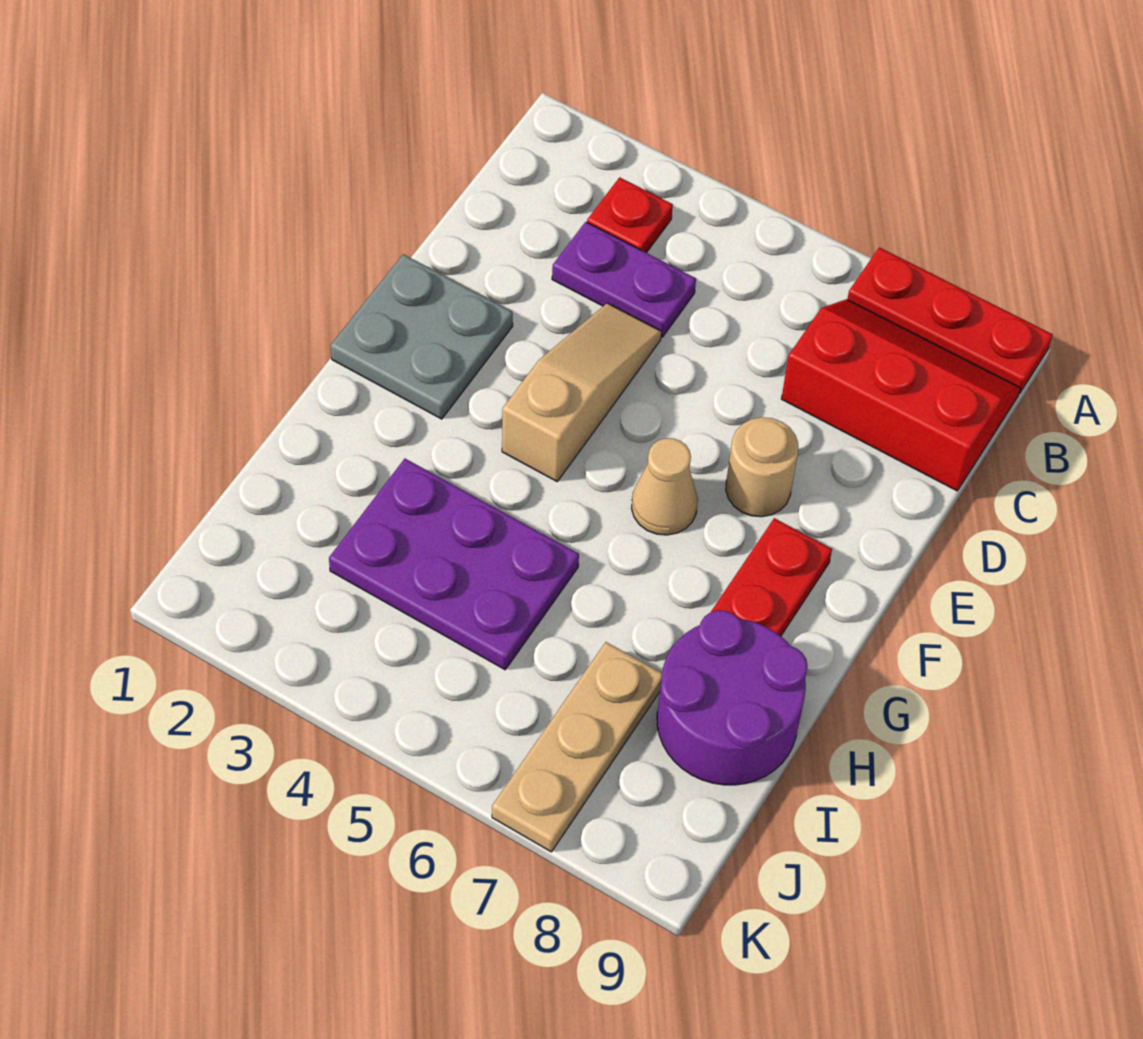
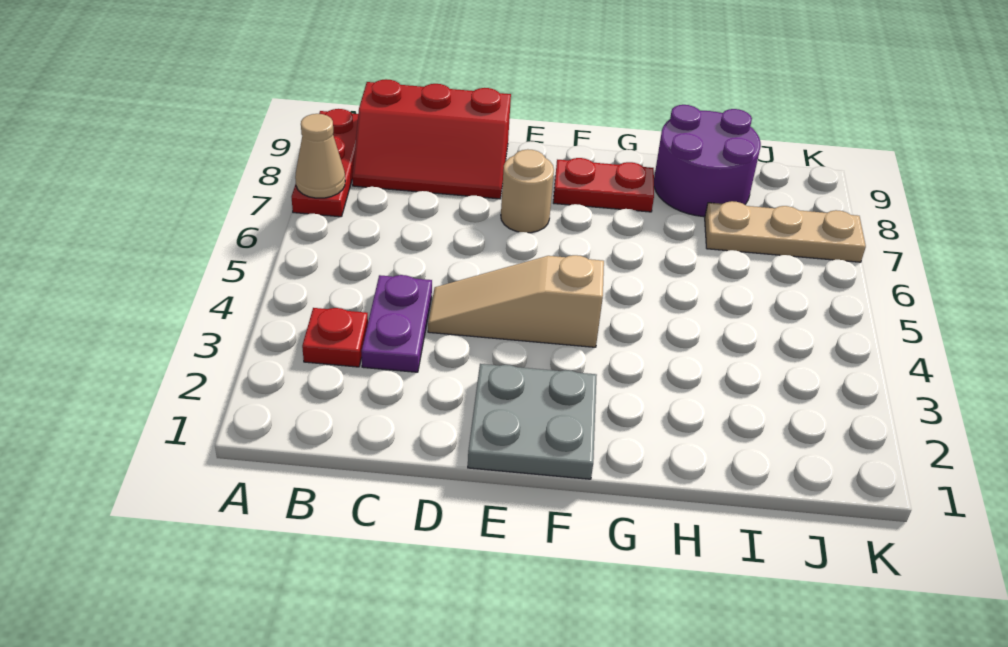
red 2x3 slope [781,299,1021,491] -> red 2x3 slope turned to [352,79,511,199]
tan 1x1 cone [631,438,698,535] -> tan 1x1 cone moved to [295,114,345,198]
purple 2x3 plate [329,459,579,670] -> none

